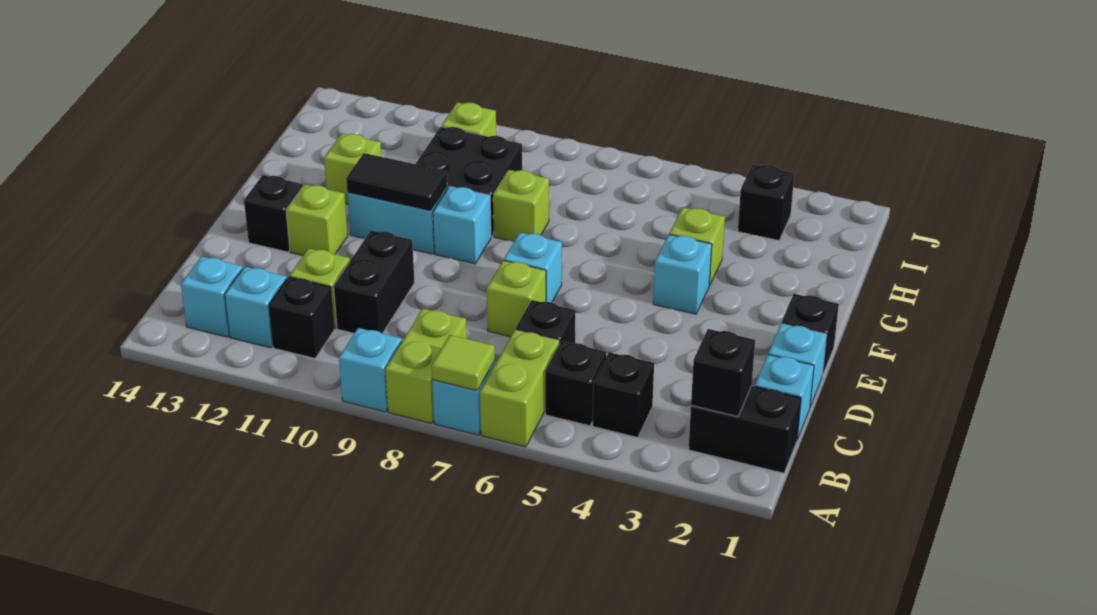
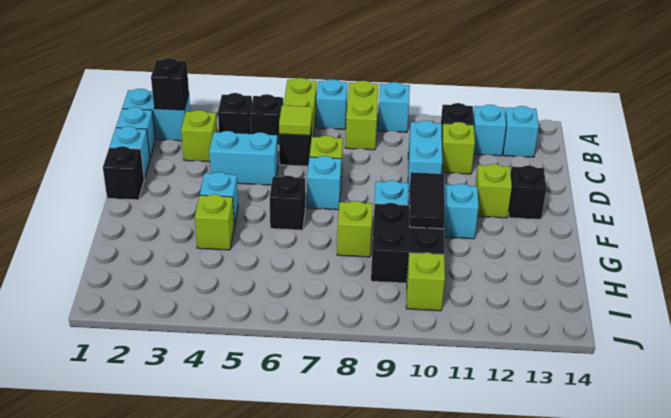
lime 1x1 tile [432,335,495,391] -> lime 1x1 tile moved to [279,105,312,135]
black 1x2 brick [688,386,801,473] -> cyan 1x2 brick [122,89,190,141]
black 1x2 brick [334,231,414,334] -> cyan 1x2 brick [408,120,442,192]
none -> cyan 1x2 brick [209,131,278,185]
black 1x2 tile [346,153,447,211] -> black 1x2 tile turned to [410,172,445,229]
lime 1x1 brick [324,134,381,204] -> lime 1x1 brick moved to [181,110,217,162]
black 1x1 brick [738,164,794,241] -> black 1x1 brick moved to [269,175,305,230]

